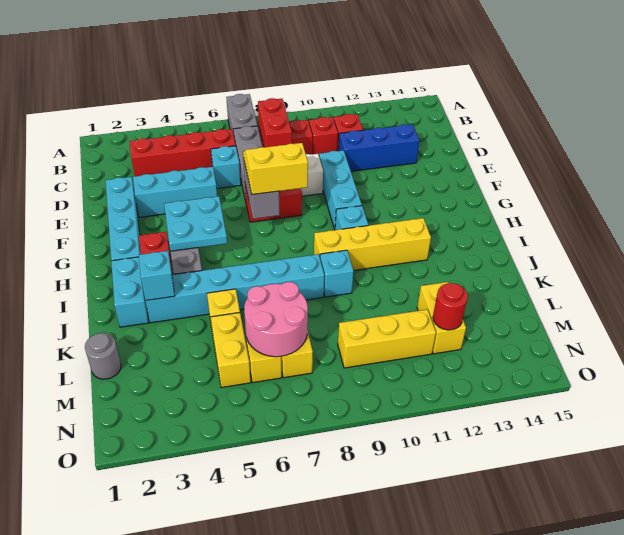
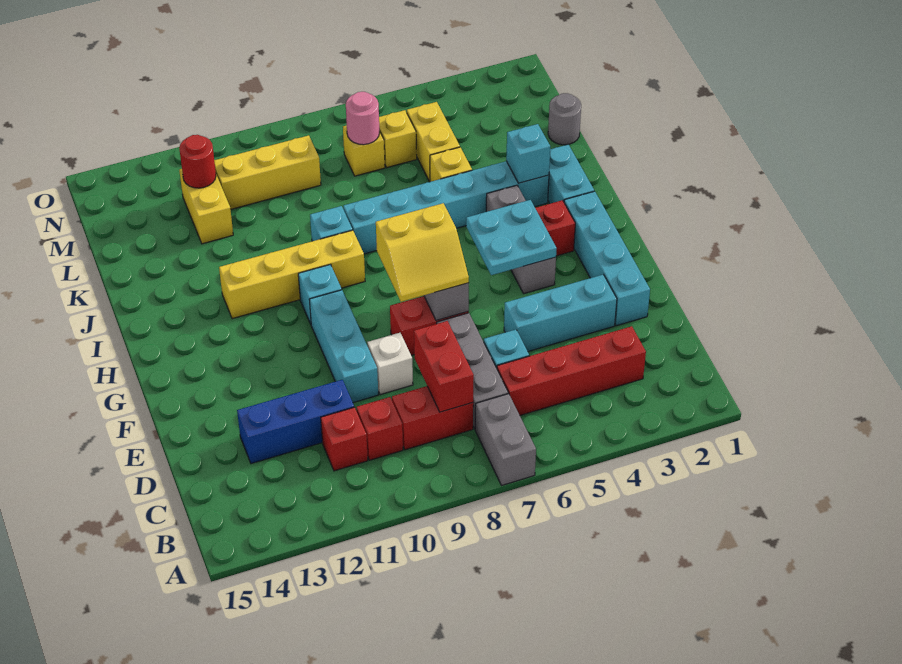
pink 2x2 round brick [244,282,308,357] -> pink 1x1 round brick [346,92,380,145]

